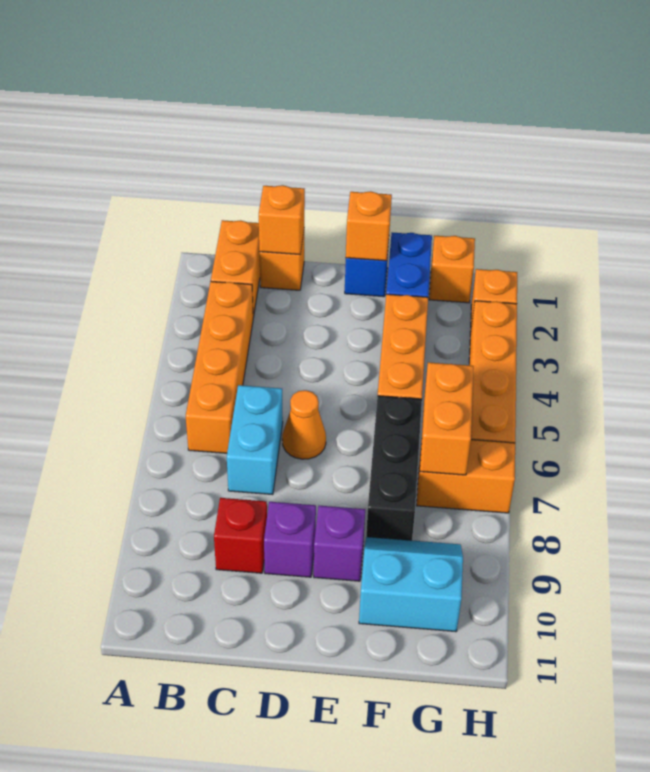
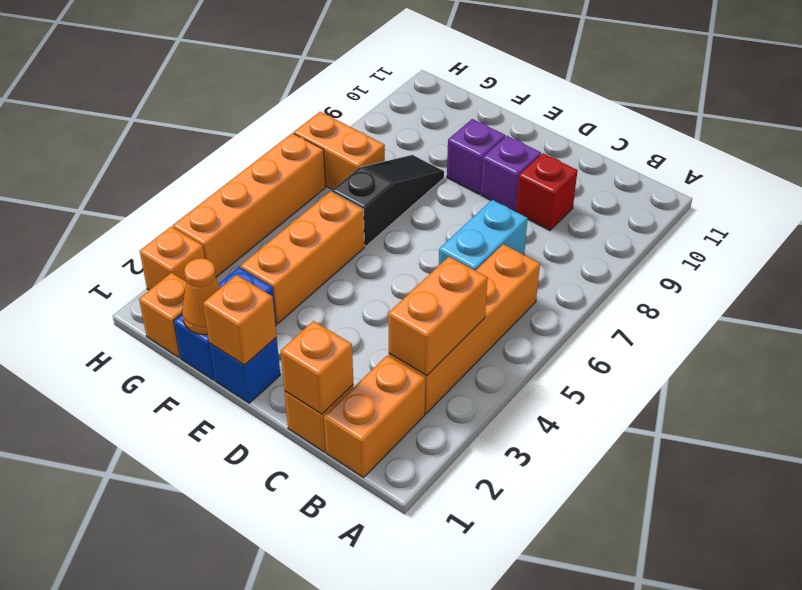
orange 1x1 cone [282,390,326,459] -> orange 1x1 cone moved to [182,258,220,335]
black 1x3 brick [366,396,422,540] -> black 1x3 slope [332,155,444,246]
cyan 2x2 slope [359,537,463,632] -> none
orange 1x2 brick [420,362,474,475] -> orange 1x2 brick moved to [388,257,488,376]

